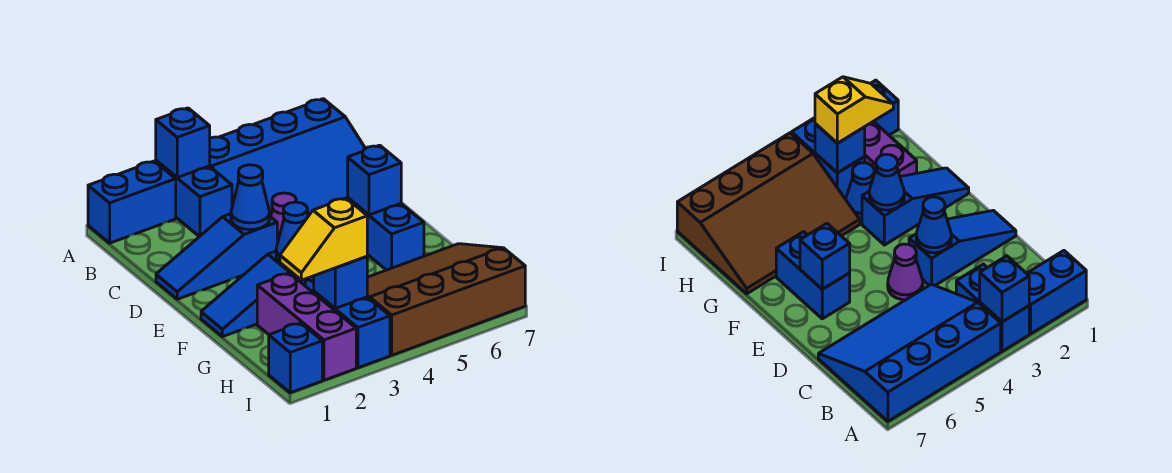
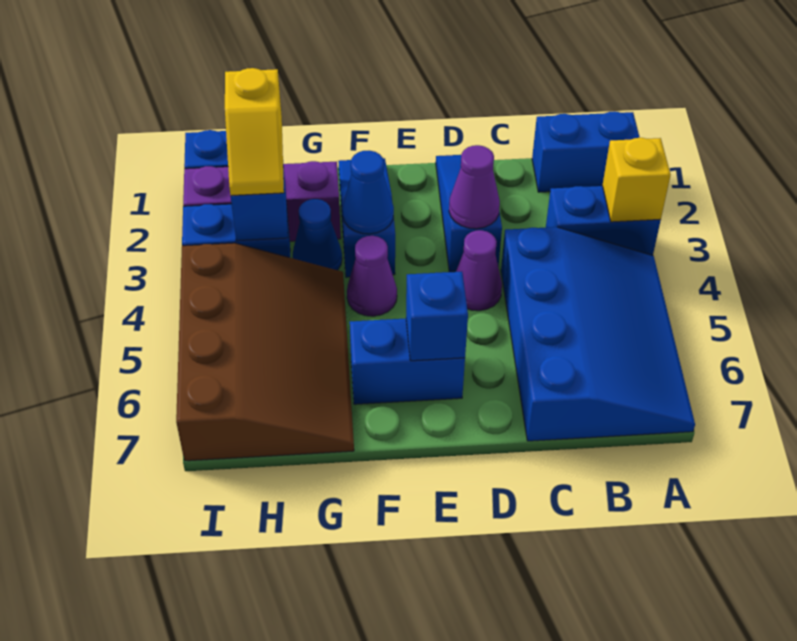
blue 1x2 brick [88,161,176,243] -> blue 1x2 brick turned to [532,111,640,192]
blue 1x1 brick [156,108,210,178] -> yellow 1x1 brick [603,138,671,222]
blue 3x4 slope [210,99,365,218] -> blue 3x4 slope turned to [501,227,695,441]
blue 1x1 cone [231,165,270,230] -> purple 1x1 cone [449,145,500,229]
none -> purple 1x1 cone [347,236,397,316]
yellow 1x2 slope [280,198,367,280] -> yellow 1x2 slope turned to [225,68,284,196]

